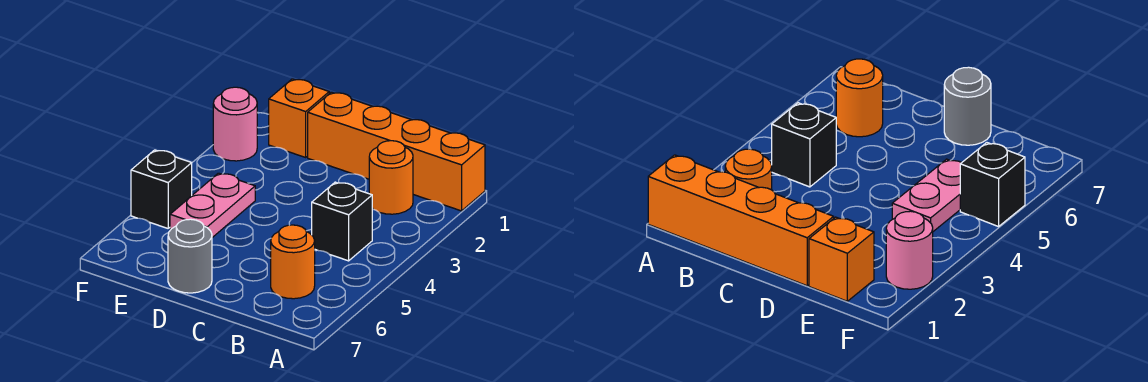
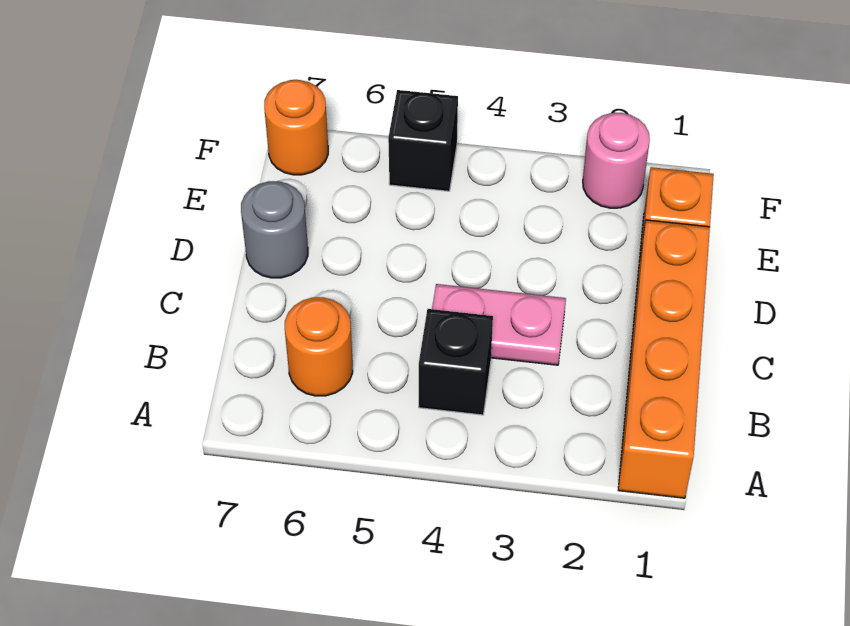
orange 1x1 round brick [369,141,413,214] -> orange 1x1 round brick moved to [264,80,328,175]
pink 1x2 plate [170,173,255,238] -> pink 1x2 plate moved to [432,284,566,365]

